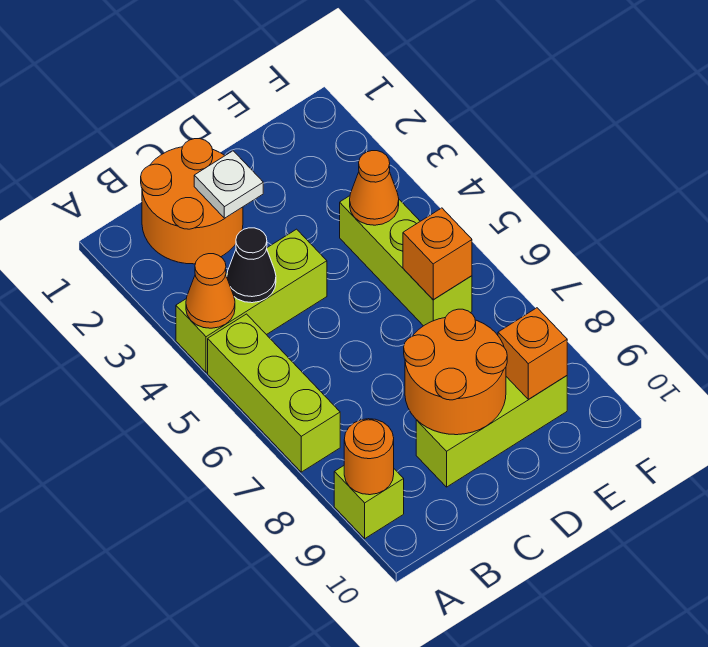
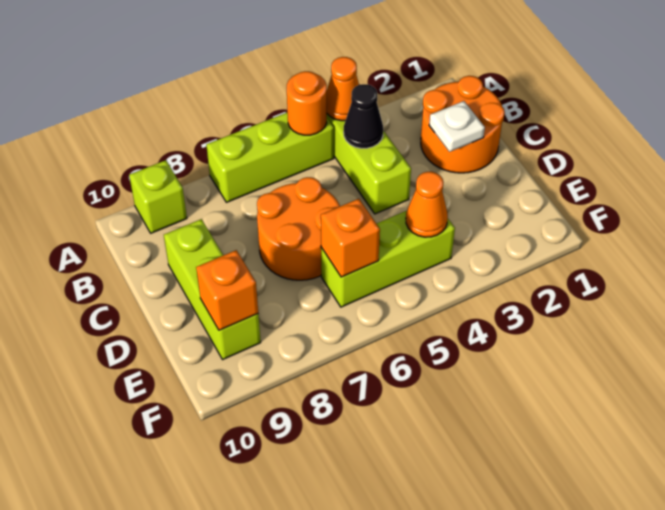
orange 1x1 round brick [344,419,394,495] -> orange 1x1 round brick moved to [287,71,327,135]
orange 2x2 round brick [404,309,507,435] -> orange 2x2 round brick moved to [257,177,340,280]

